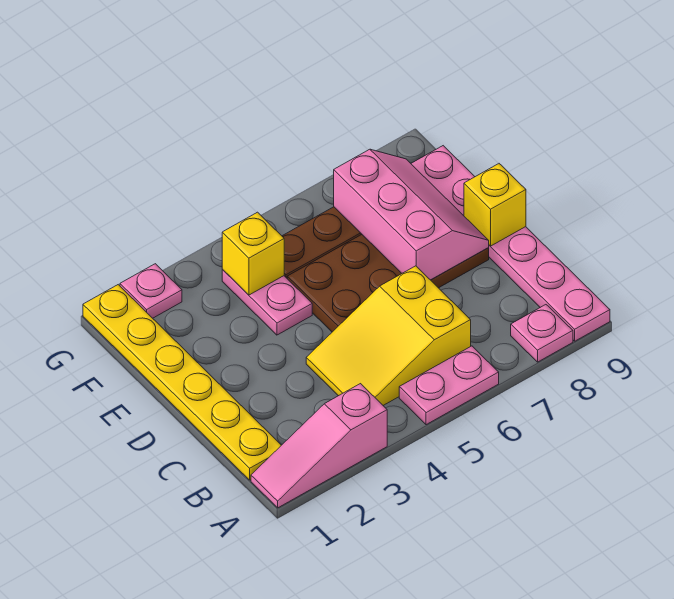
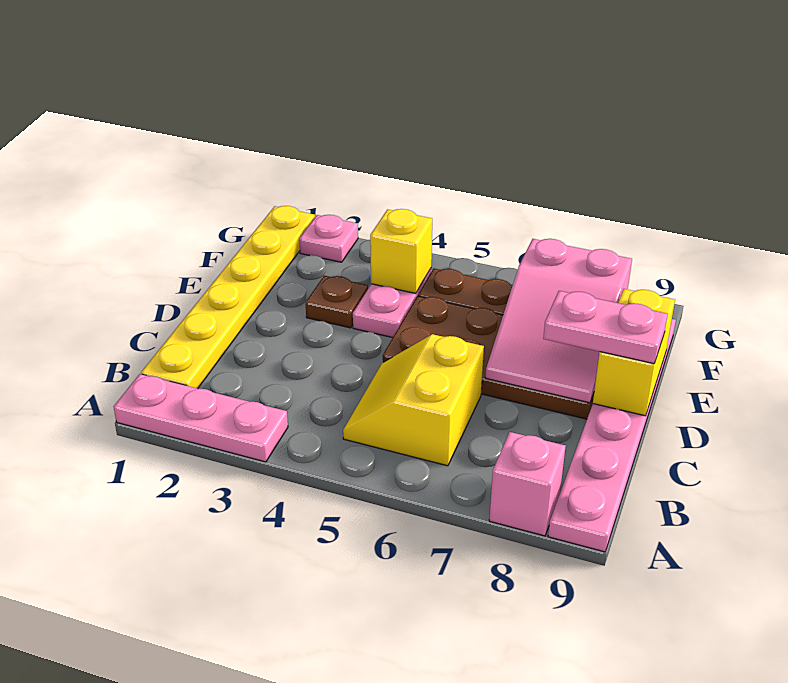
pink 1x3 slope [251,384,387,508] -> pink 1x3 plate [114,374,288,462]
pink 1x2 plate [399,346,499,425] -> pink 1x2 plate moved to [543,291,668,364]
pink 1x1 plate [511,305,573,362] -> pink 1x1 brick [489,432,566,536]
yellow 2x3 slope [306,266,471,405] -> yellow 2x2 slope [343,334,484,466]
pink 2x3 slope [334,149,489,280] -> pink 2x3 slope turned to [485,239,632,403]
yellow 1x1 brick [464,164,526,246] -> yellow 1x2 brick [593,289,675,416]
none -> brown 1x1 plate [306,276,368,328]

